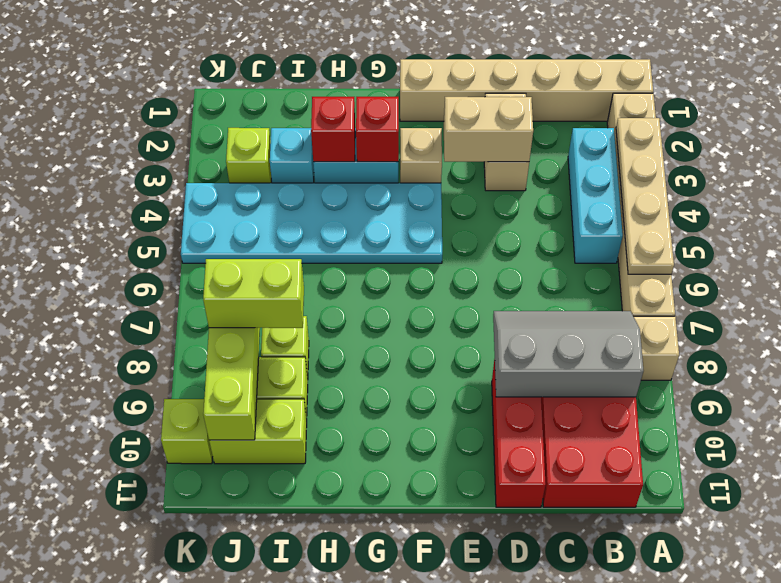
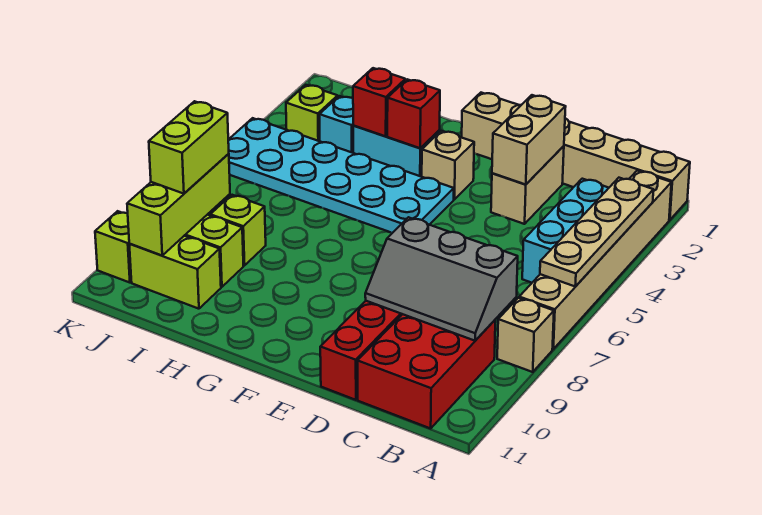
grey 2x3 slope [493,311,644,397] -> grey 2x3 slope turned to [365,217,518,341]
tan 1x2 brick [444,97,533,162] -> tan 1x2 brick turned to [492,95,566,185]
lime 1x2 brick [203,259,304,328] -> lime 1x2 brick turned to [149,101,229,194]

